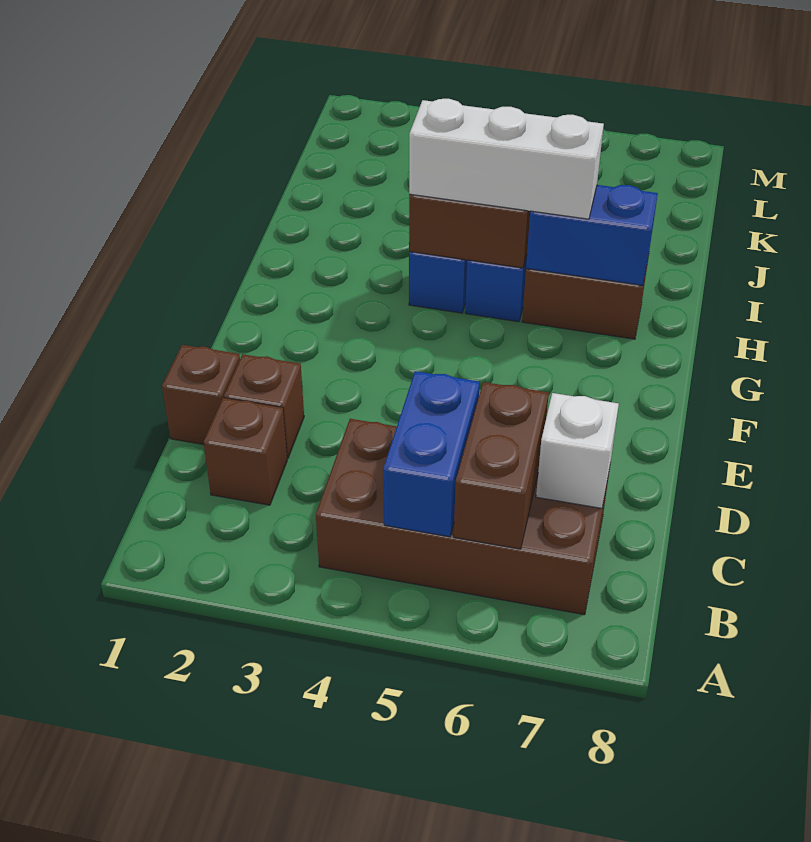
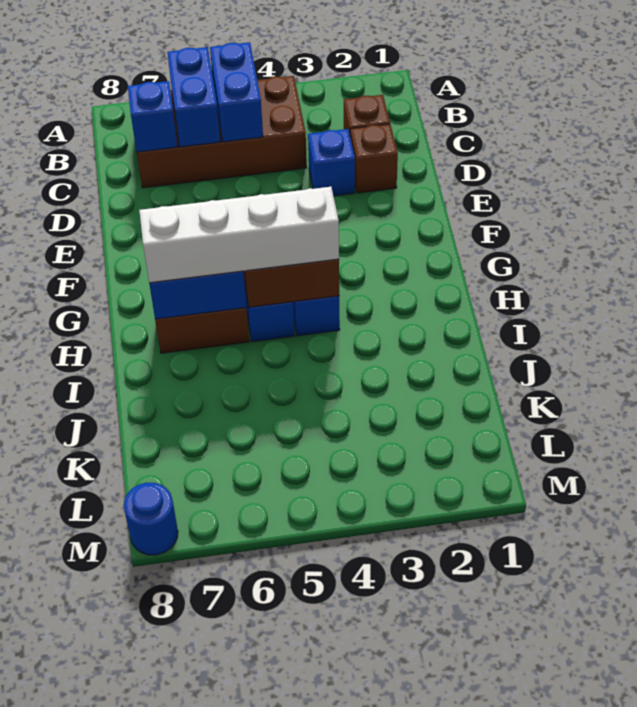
brown 1x2 brick [454,382,549,549] -> blue 1x2 brick [167,47,220,147]
white 1x1 brick [536,393,619,508] -> blue 1x1 brick [128,81,177,152]
brown 1x1 brick [162,345,240,444] -> none
none -> blue 1x1 brick [308,129,355,196]
white 1x3 brick [409,99,604,219] -> white 1x4 brick [139,187,339,283]
none -> blue 1x1 round brick [124,483,178,555]

